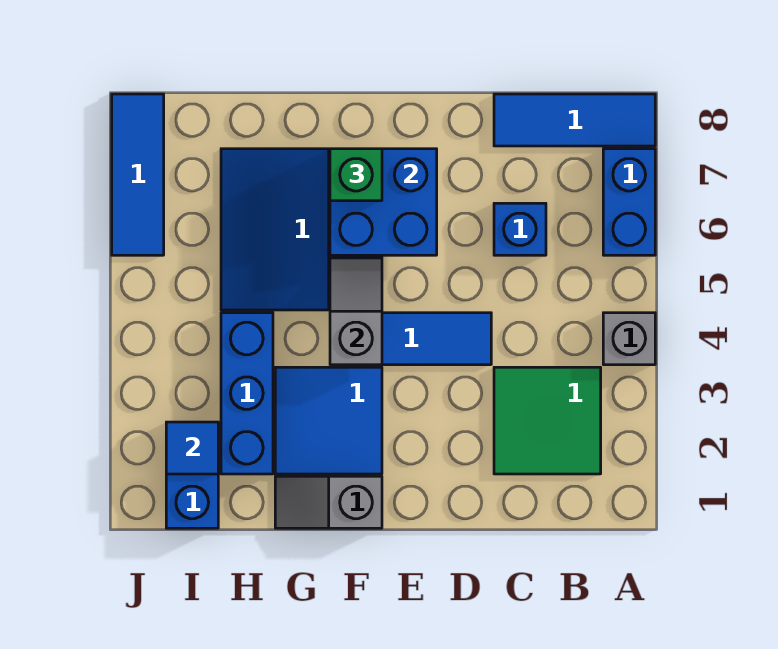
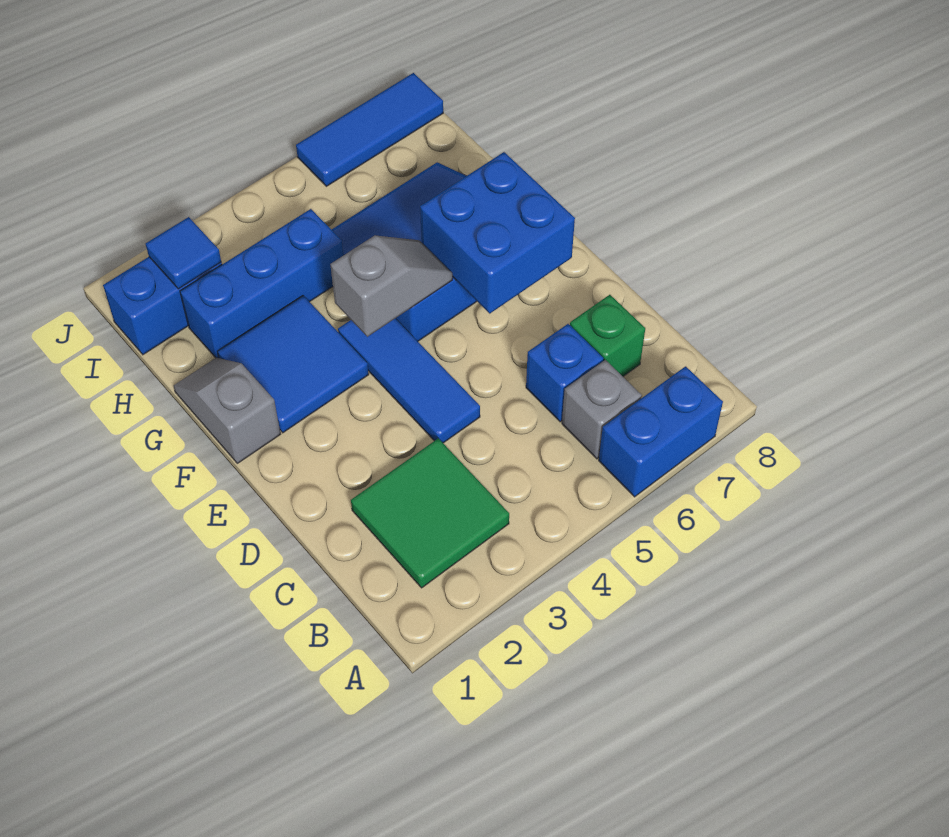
grey 1x1 brick [603,313,655,365] -> grey 1x1 brick moved to [562,360,642,459]
blue 1x3 tile [494,94,655,146] -> none
green 1x1 brick [330,149,382,201] -> green 1x1 brick moved to [570,295,645,376]

